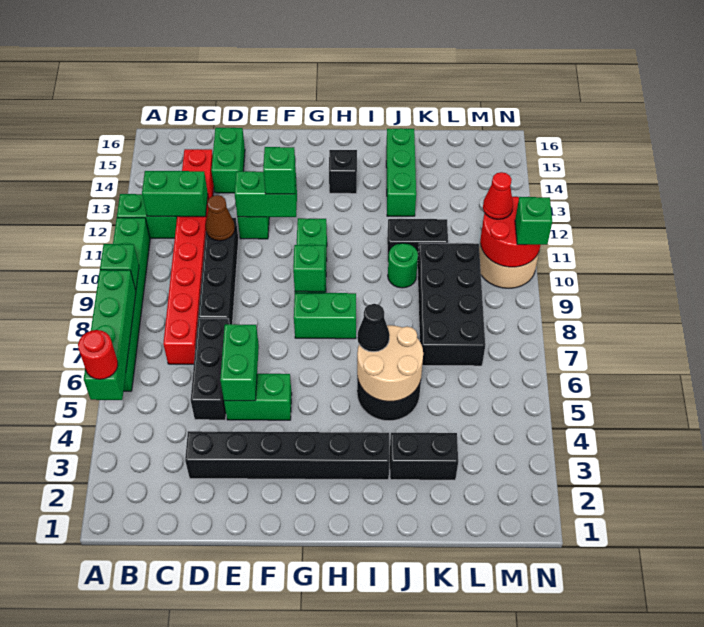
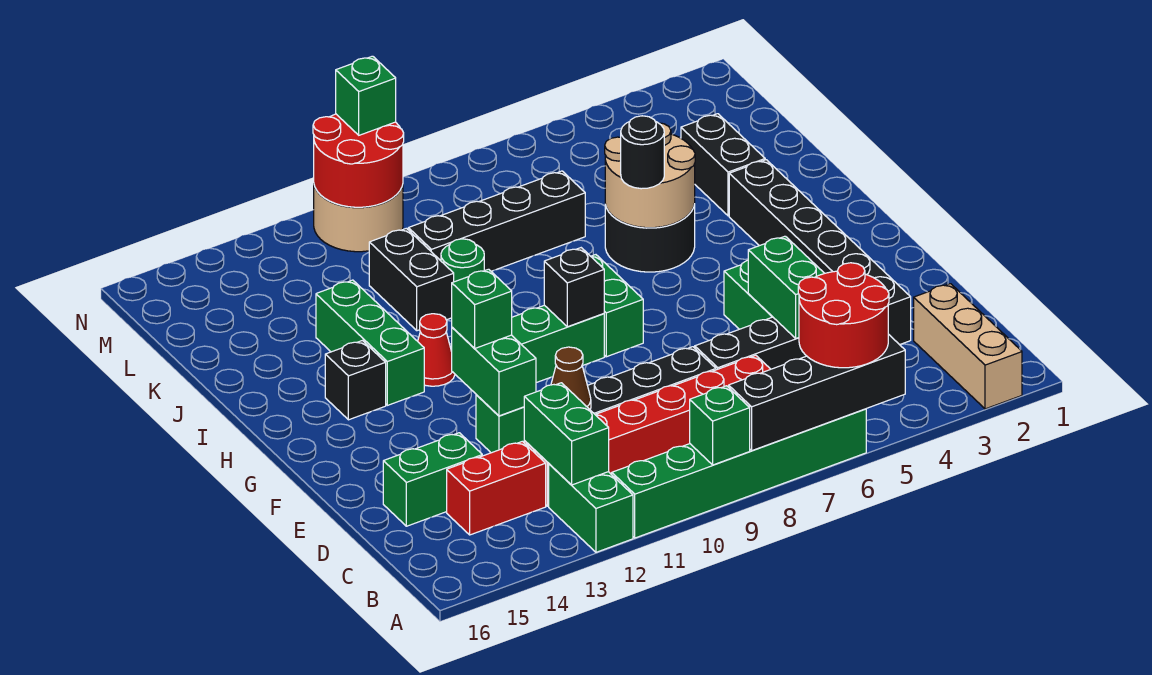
none -> tan 1x3 brick [914,284,1022,409]
green 1x4 brick [84,270,136,400] -> black 1x4 brick [729,334,905,450]
red 1x1 round brick [78,330,118,379] -> red 2x2 round brick [798,263,889,368]
green 1x2 brick [220,324,259,401] -> green 1x2 brick turned to [748,236,824,338]
green 1x1 brick [293,245,325,292] -> black 1x1 brick [544,248,604,327]
black 1x1 cone [357,304,390,352] -> black 1x1 round brick [621,116,664,189]
green 1x3 brick [386,128,416,216] -> green 1x3 brick turned to [316,280,424,405]
black 2x4 brick [417,243,485,366] -> black 1x4 brick [408,171,585,271]
red 1x1 cone [483,172,513,219] -> red 1x1 cone moved to [418,314,455,386]

